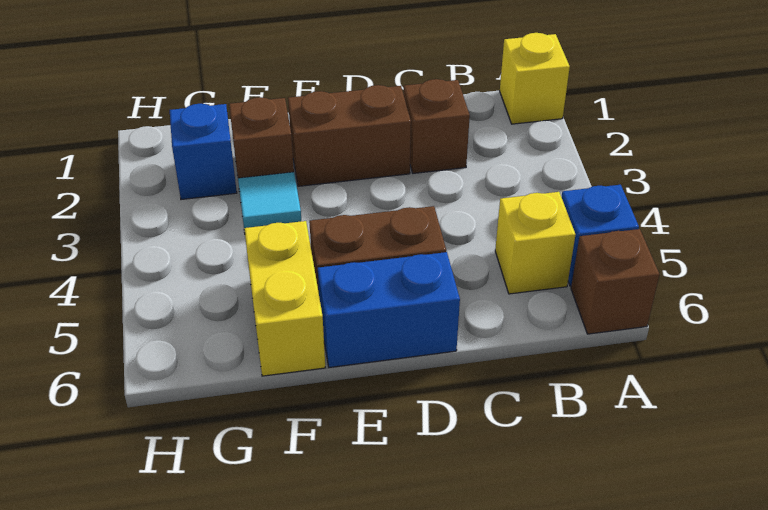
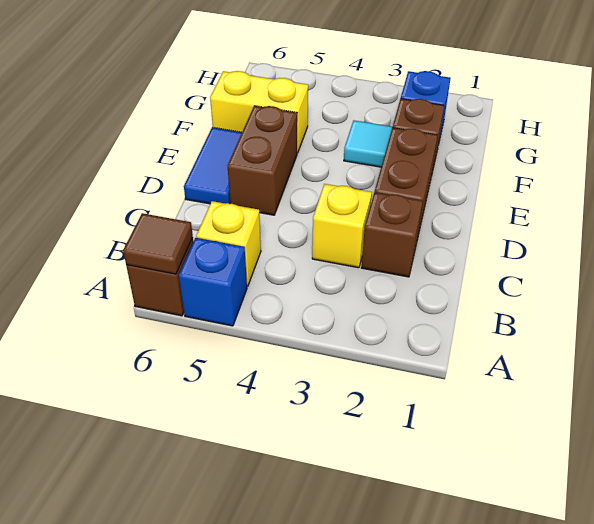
yellow 1x1 brick [500,33,570,124] -> yellow 1x1 brick moved to [312,184,372,268]
none -> brown 1x1 tile [123,213,193,274]
blue 1x2 brick [318,252,460,367] -> blue 1x2 tile [184,127,242,204]

